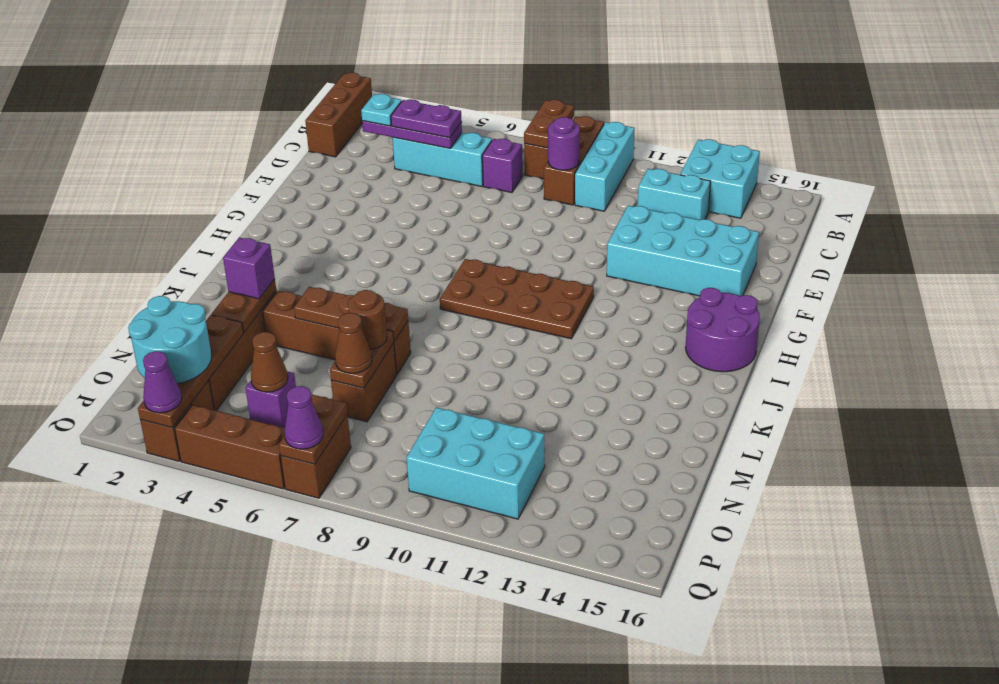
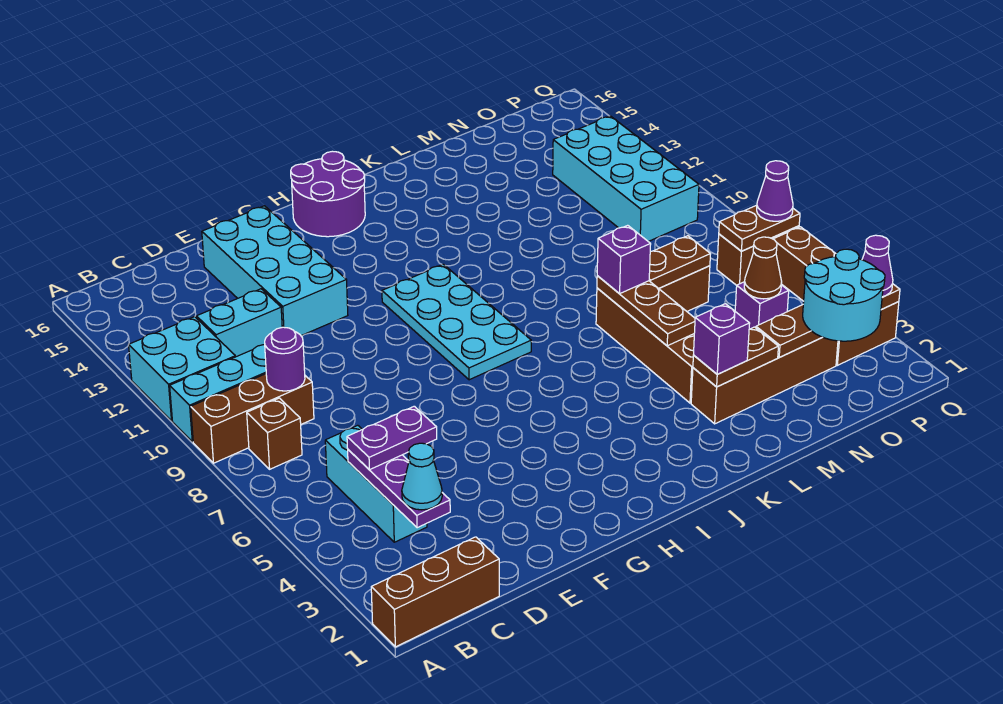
brown 1x2 plate [524,100,574,148] -> none
cyan 2x2 brick [680,139,760,218] -> cyan 2x2 brick moved to [129,317,235,421]
cyan 1x1 plate [361,94,402,126] -> cyan 1x1 cone [402,443,442,510]
purple 1x2 plate [391,99,462,138] -> purple 1x2 plate turned to [347,406,437,469]
purple 1x1 brick [482,139,523,193] -> purple 1x1 brick moved to [597,225,651,294]
cyan 1x2 brick [638,169,710,220] -> cyan 1x2 brick turned to [196,289,282,357]
brown 2x4 plate [440,259,594,339] -> cyan 2x4 plate [382,264,531,380]
brown 1x1 round brick [348,290,387,349] -> none
brown 1x1 cone [335,313,372,373] -> none
cyan 2x3 brick [406,408,545,519] -> cyan 2x4 brick [553,116,699,242]

